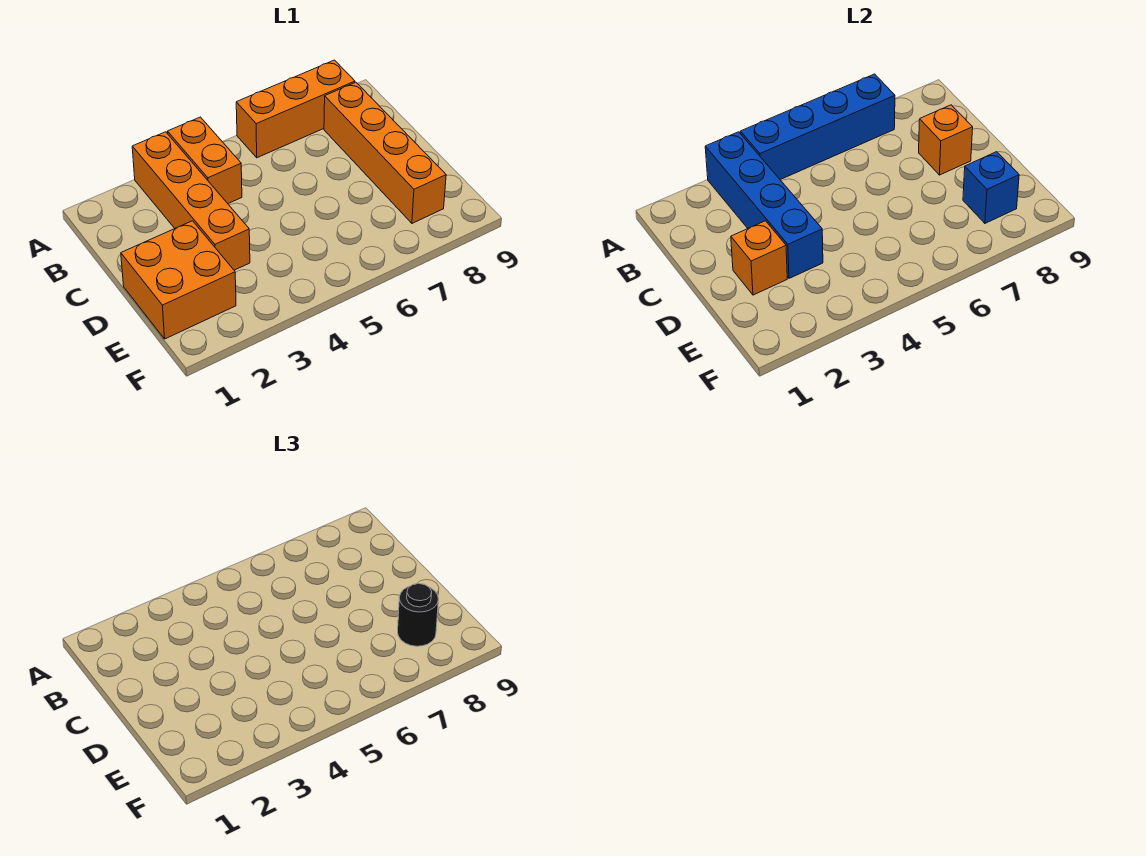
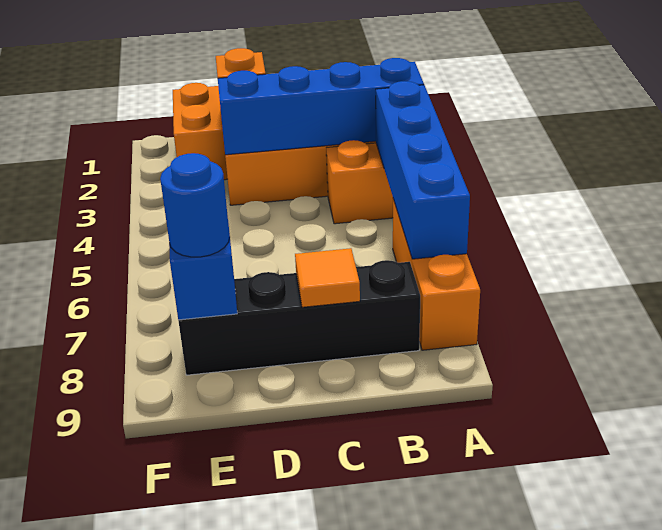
orange 1x4 brick [324,82,446,223] -> black 1x4 brick [178,260,420,375]
orange 1x1 brick [919,105,973,175] -> orange 1x1 tile [295,248,360,307]
black 1x1 round brick [398,584,438,646] -> blue 1x1 round brick [160,153,230,257]

